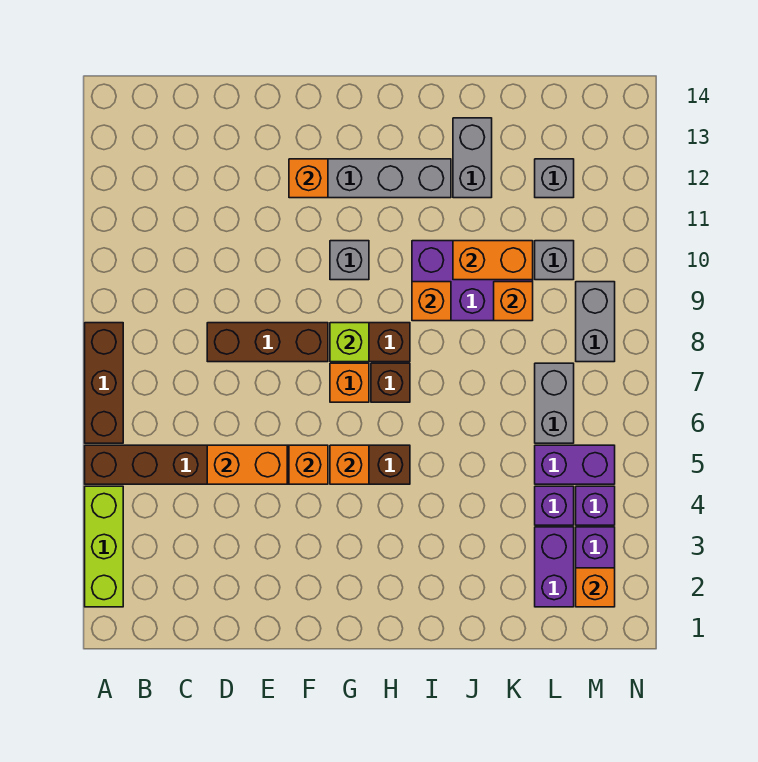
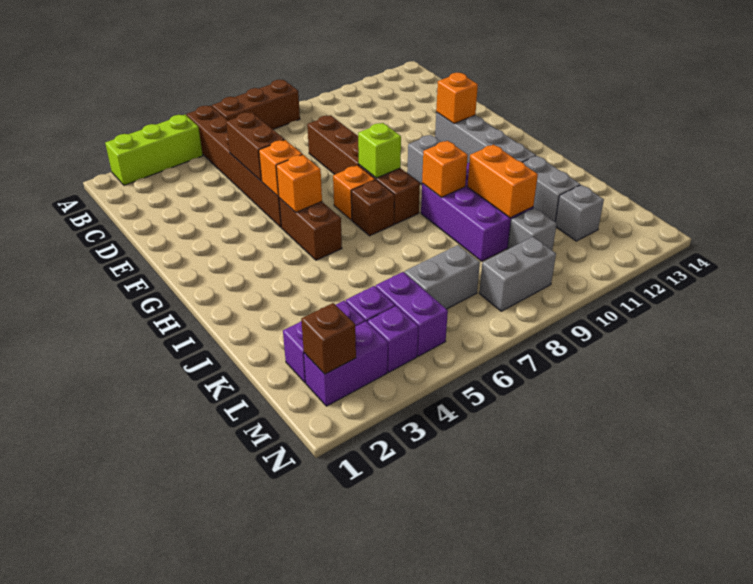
orange 1x2 brick [207,445,287,484] -> brown 1x2 brick [226,112,285,181]
grey 1x2 brick [453,118,492,198] -> grey 1x2 brick turned to [523,156,580,222]
orange 1x1 brick [494,282,533,321] -> none
orange 1x1 brick [576,568,615,607] -> brown 1x1 brick [301,303,356,374]

